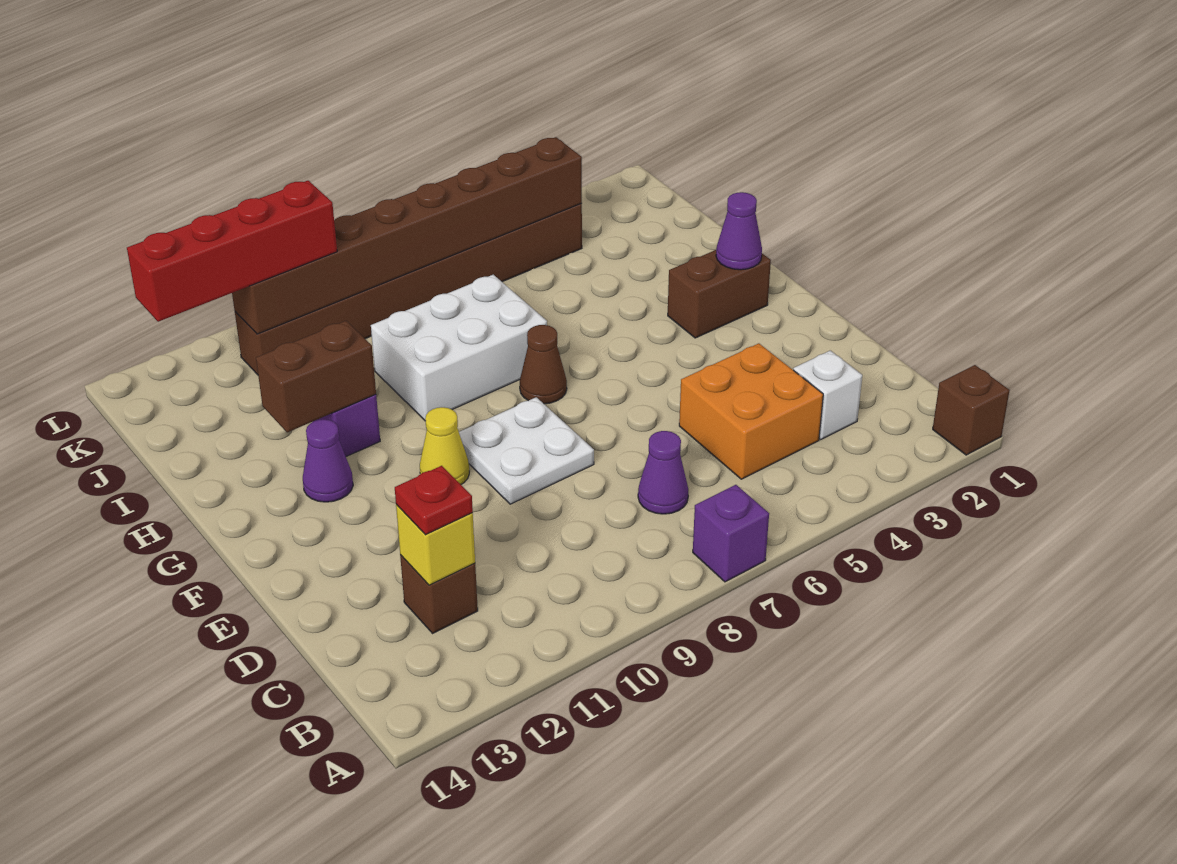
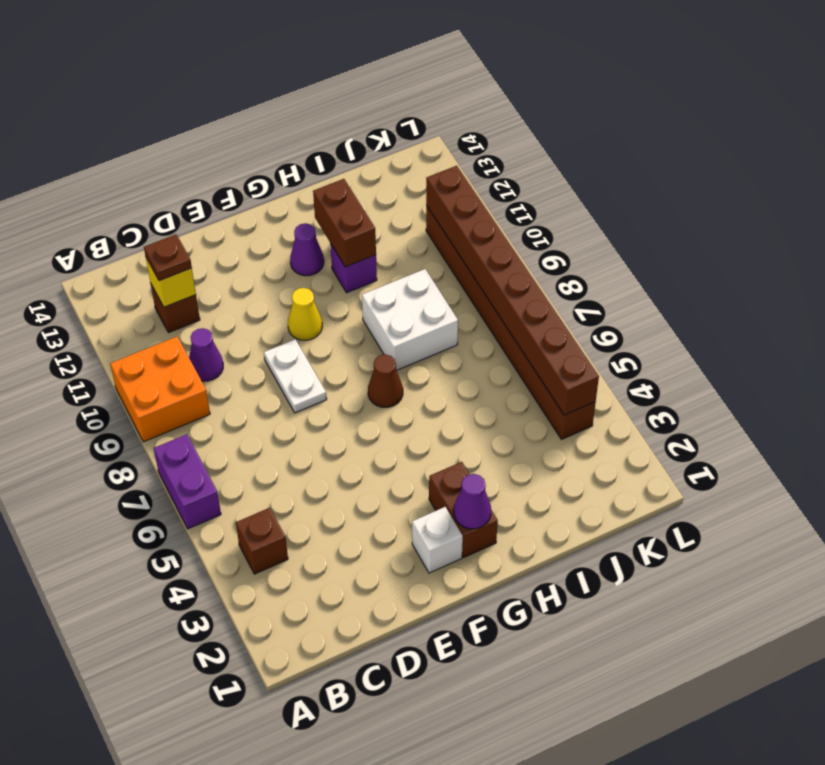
brown 1x1 brick [933,365,1010,455] -> brown 1x1 brick moved to [236,508,288,574]
purple 1x1 brick [693,485,769,582] -> purple 1x2 brick [154,434,221,529]
white 1x1 brick [793,351,862,439] -> white 1x1 brick moved to [412,507,463,573]
orange 2x2 brick [679,343,823,479] -> orange 2x2 brick moved to [110,337,210,442]
purple 1x1 cone [638,431,688,514] -> purple 1x1 cone moved to [189,328,223,381]
red 1x1 plate [395,466,473,535] -> brown 1x1 plate [144,234,192,281]
white 2x2 plate [459,397,594,504] -> white 1x2 plate [264,339,327,413]
white 2x3 brick [371,275,547,421] -> white 2x2 brick [362,269,458,370]
red 1x4 brick [127,181,337,322] -> none

